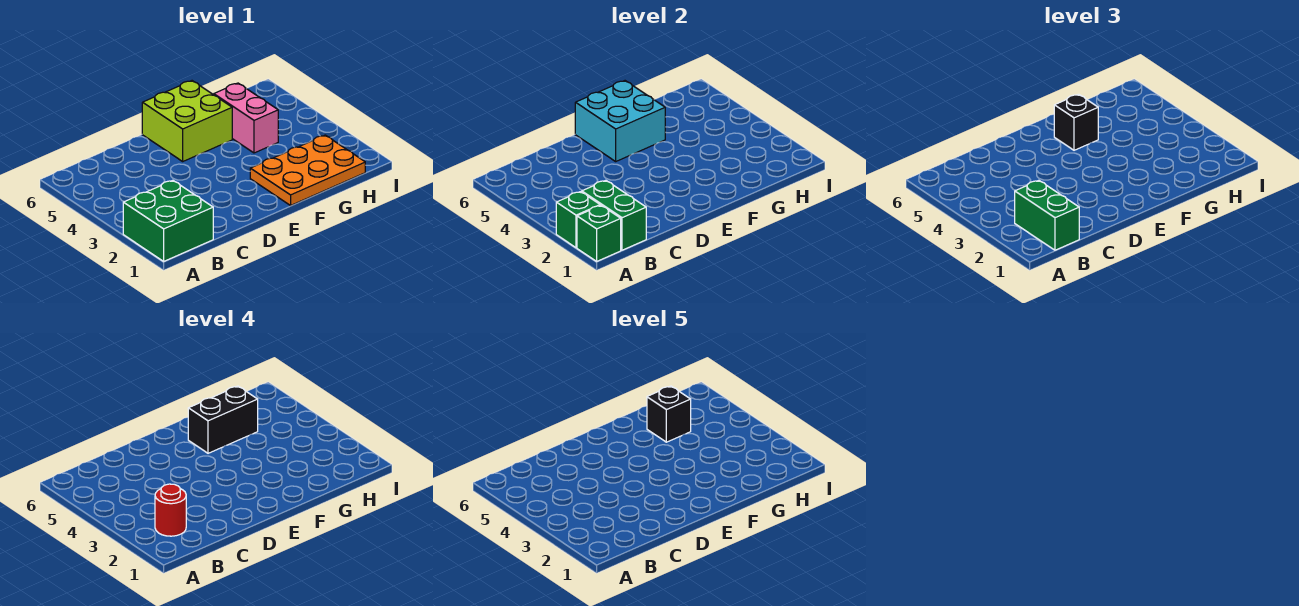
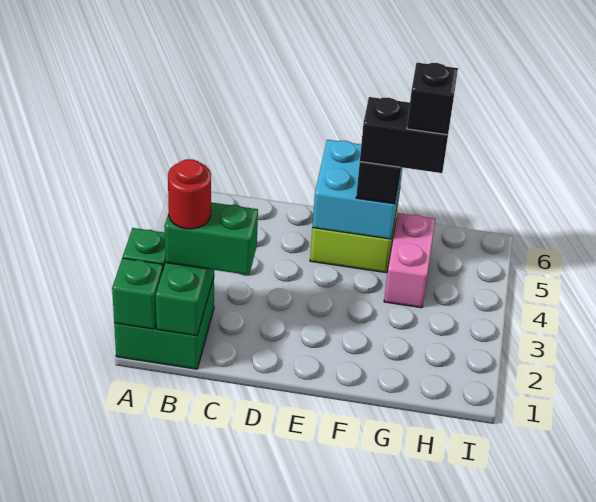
green 1x2 brick [1015,180,1079,250] -> green 1x2 brick turned to [164,202,258,275]
orange 2x3 plate [250,135,365,205] -> none

